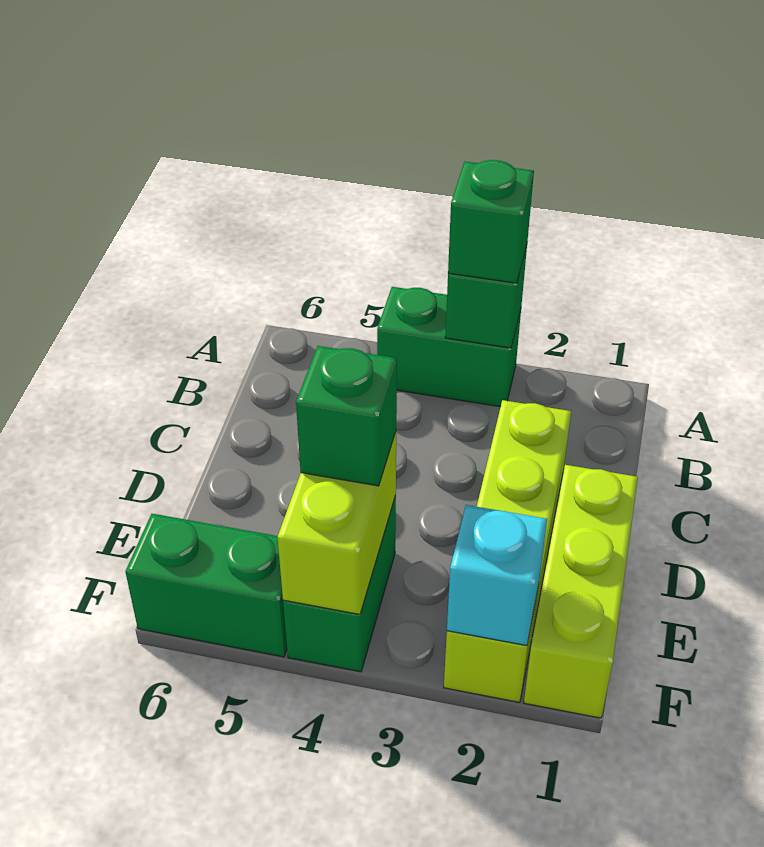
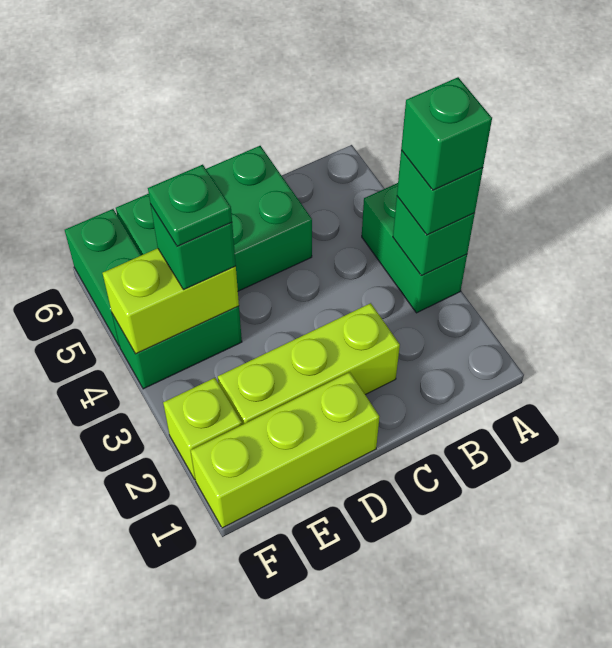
none -> green 1x1 brick [401,77,492,190]
none -> green 2x3 brick [116,146,312,291]
none -> green 1x1 plate [148,165,232,246]
cyan 1x1 brick [447,505,547,646] -> none

